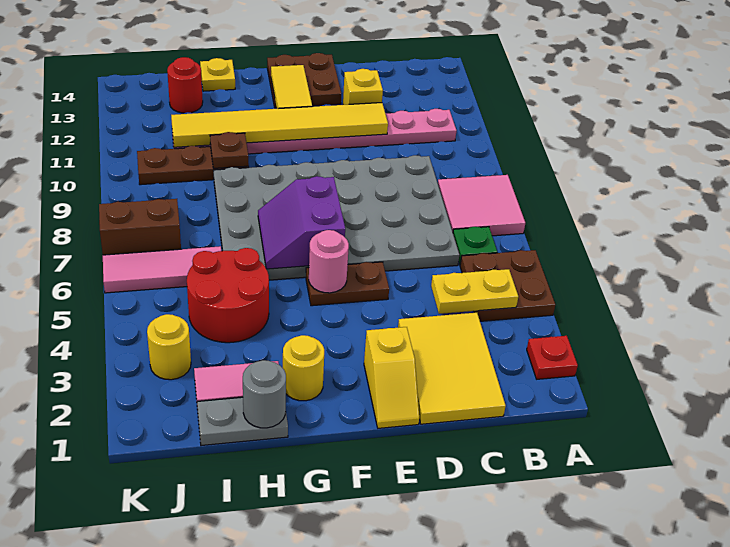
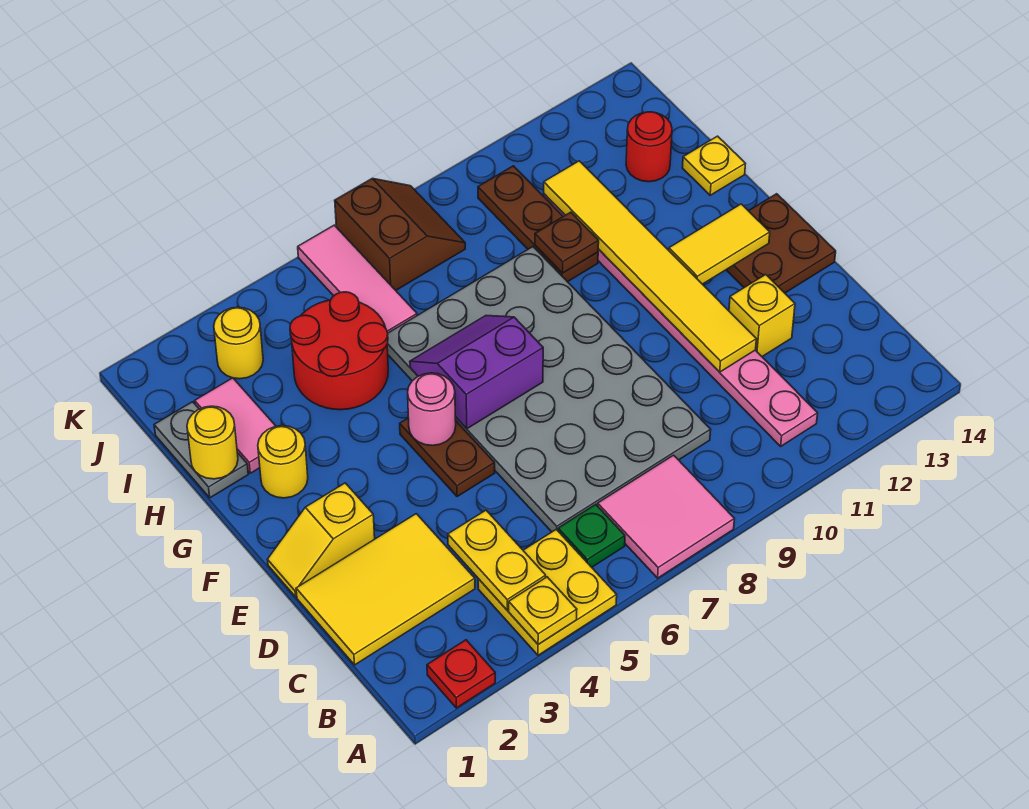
brown 2x2 plate [460,250,555,321] -> yellow 2x2 plate [478,529,617,655]
none -> yellow 1x1 plate [509,577,577,645]
grey 1x1 round brick [243,360,286,428] -> yellow 1x1 round brick [187,406,238,479]

